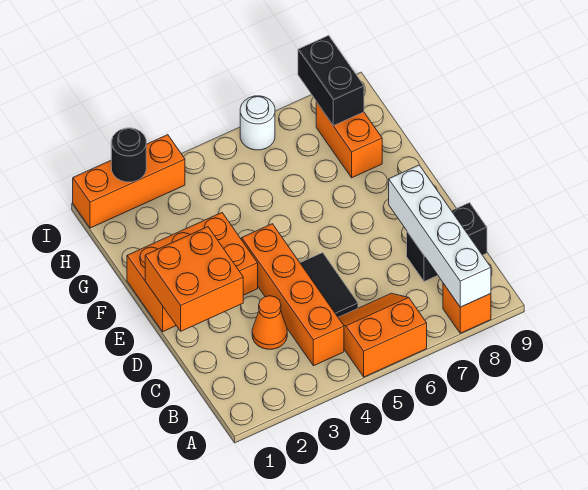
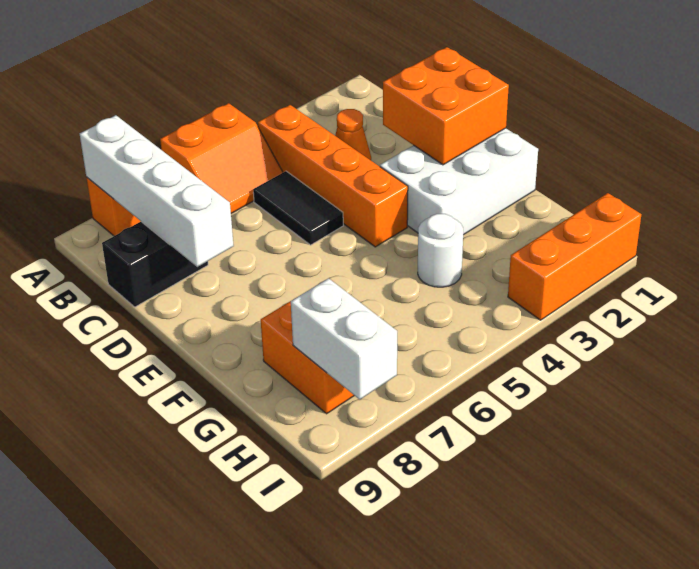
orange 2x3 brick [127,213,258,332] -> white 2x3 brick [380,128,538,235]
black 1x2 brick [298,35,364,126] -> white 1x2 brick [291,278,397,399]
black 1x1 round brick [111,128,146,182] -> none
white 1x1 round brick [240,96,275,150] -> white 1x1 round brick moved to [418,214,463,287]

